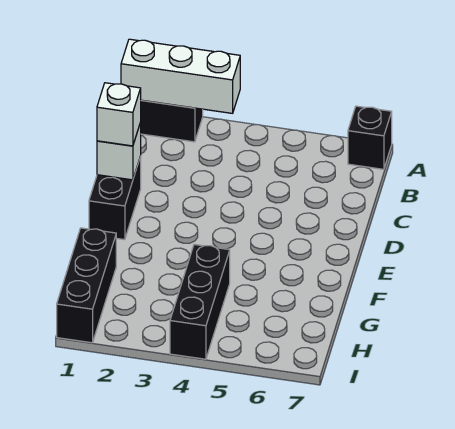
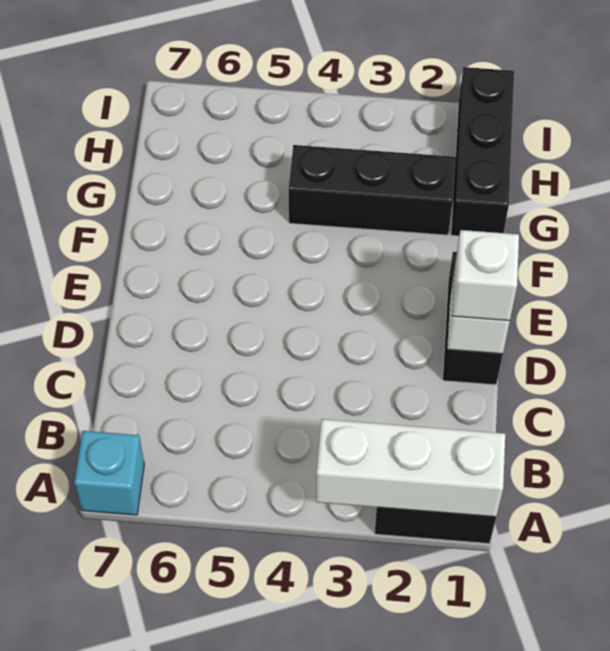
black 1x1 brick [348,106,392,169] -> cyan 1x1 brick [74,431,144,515]
black 1x3 brick [170,244,230,359] -> black 1x3 brick turned to [288,145,455,235]

